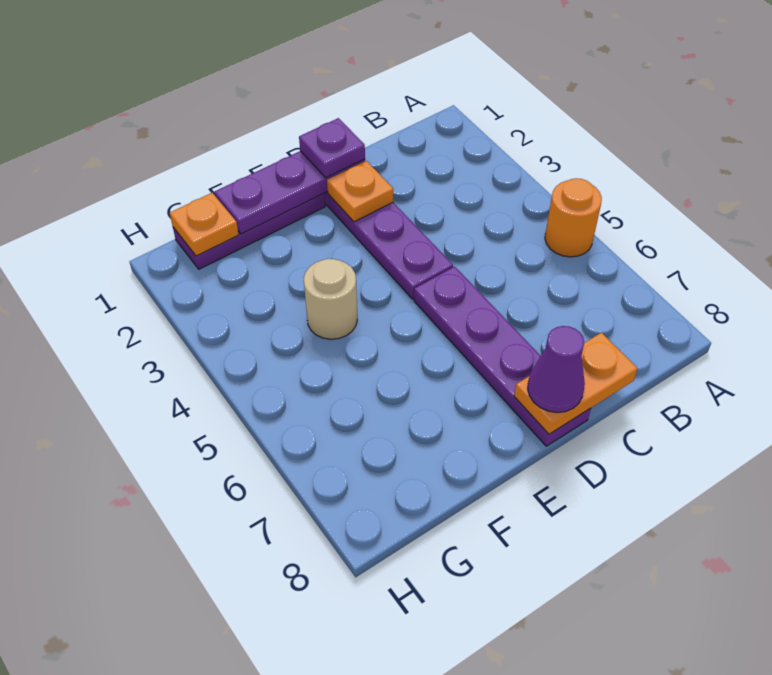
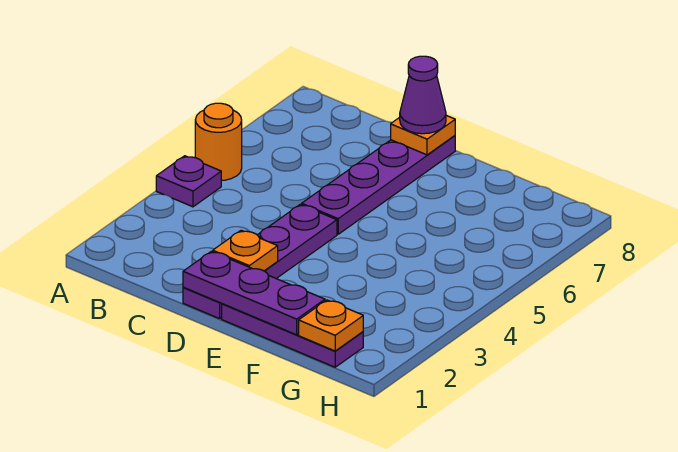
orange 1x2 plate [514,333,638,434] -> orange 1x1 plate [391,115,455,155]
purple 1x1 plate [299,118,365,178] -> purple 1x1 plate moved to [156,156,221,207]
tan 1x1 round brick [304,259,357,339] -> none

